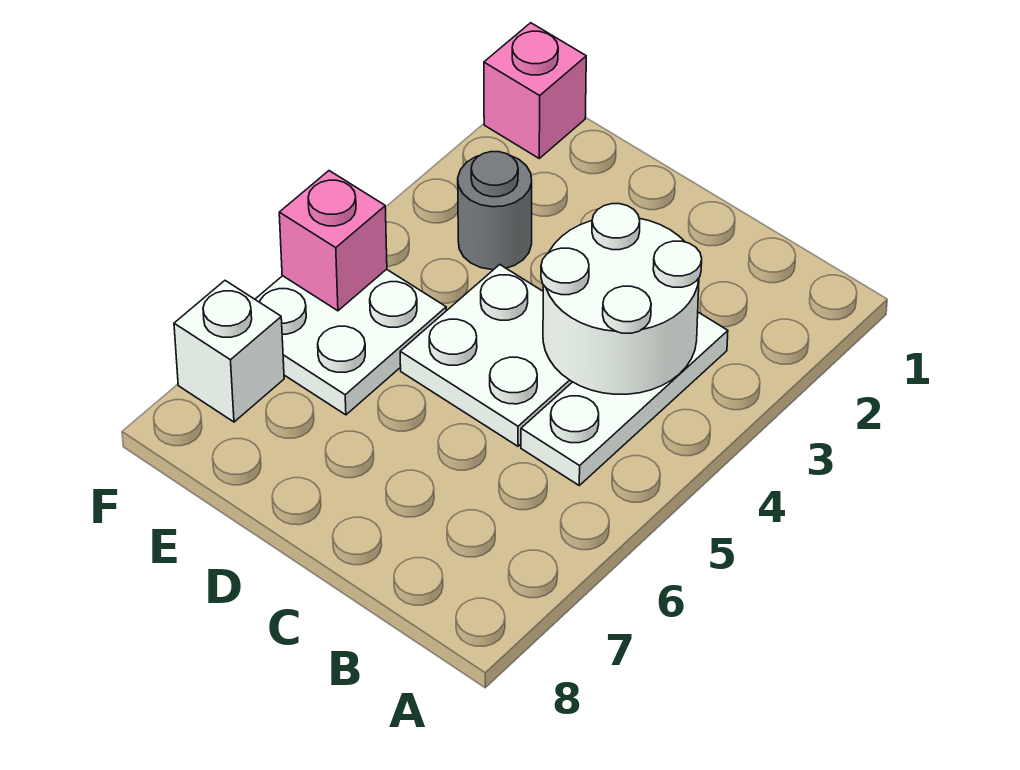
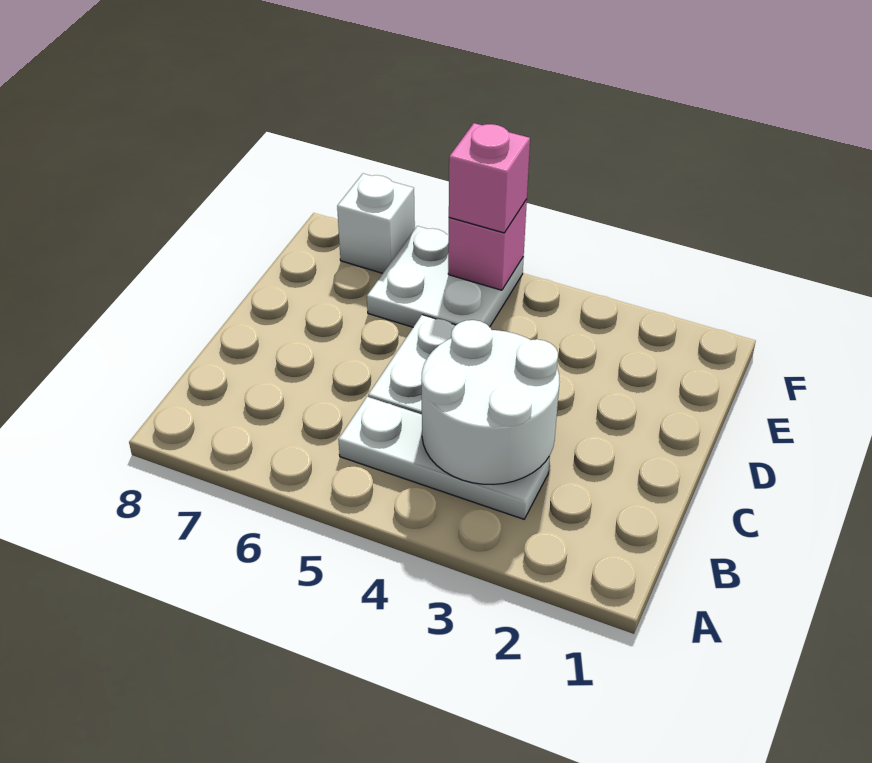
grey 1x1 round brick [458,152,532,270] -> none
pink 1x1 brick [484,23,586,158] -> pink 1x1 brick moved to [449,123,530,233]

